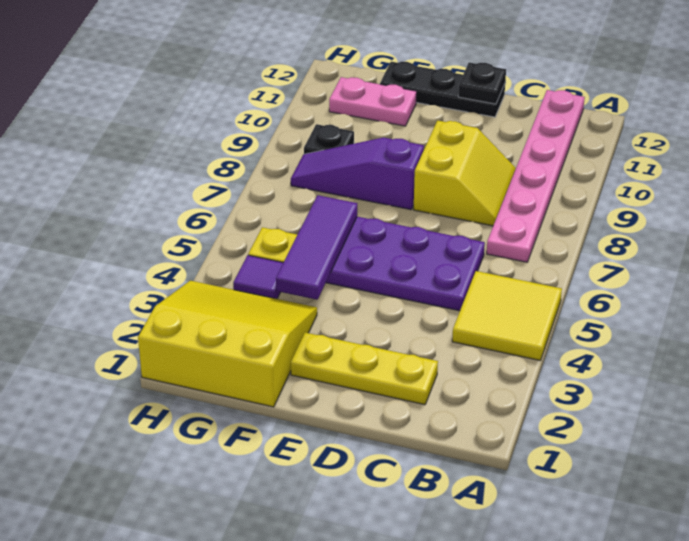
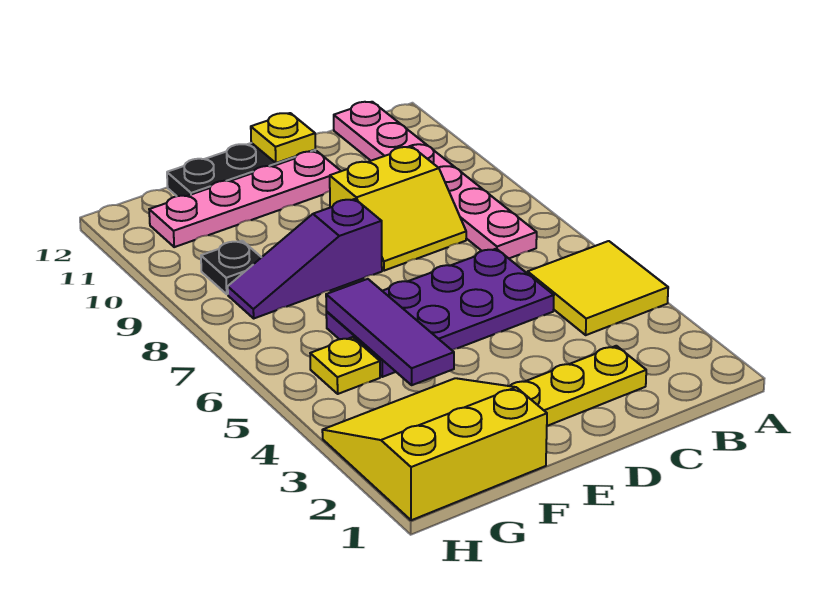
yellow 2x2 slope [414,120,516,226] -> yellow 2x2 slope turned to [330,147,466,271]
black 1x1 plate [458,63,506,104] -> yellow 1x1 plate [251,113,315,163]
pink 1x2 plate [329,77,417,126] -> pink 1x4 plate [149,151,341,247]
purple 1x1 tile [233,255,283,299] -> none

